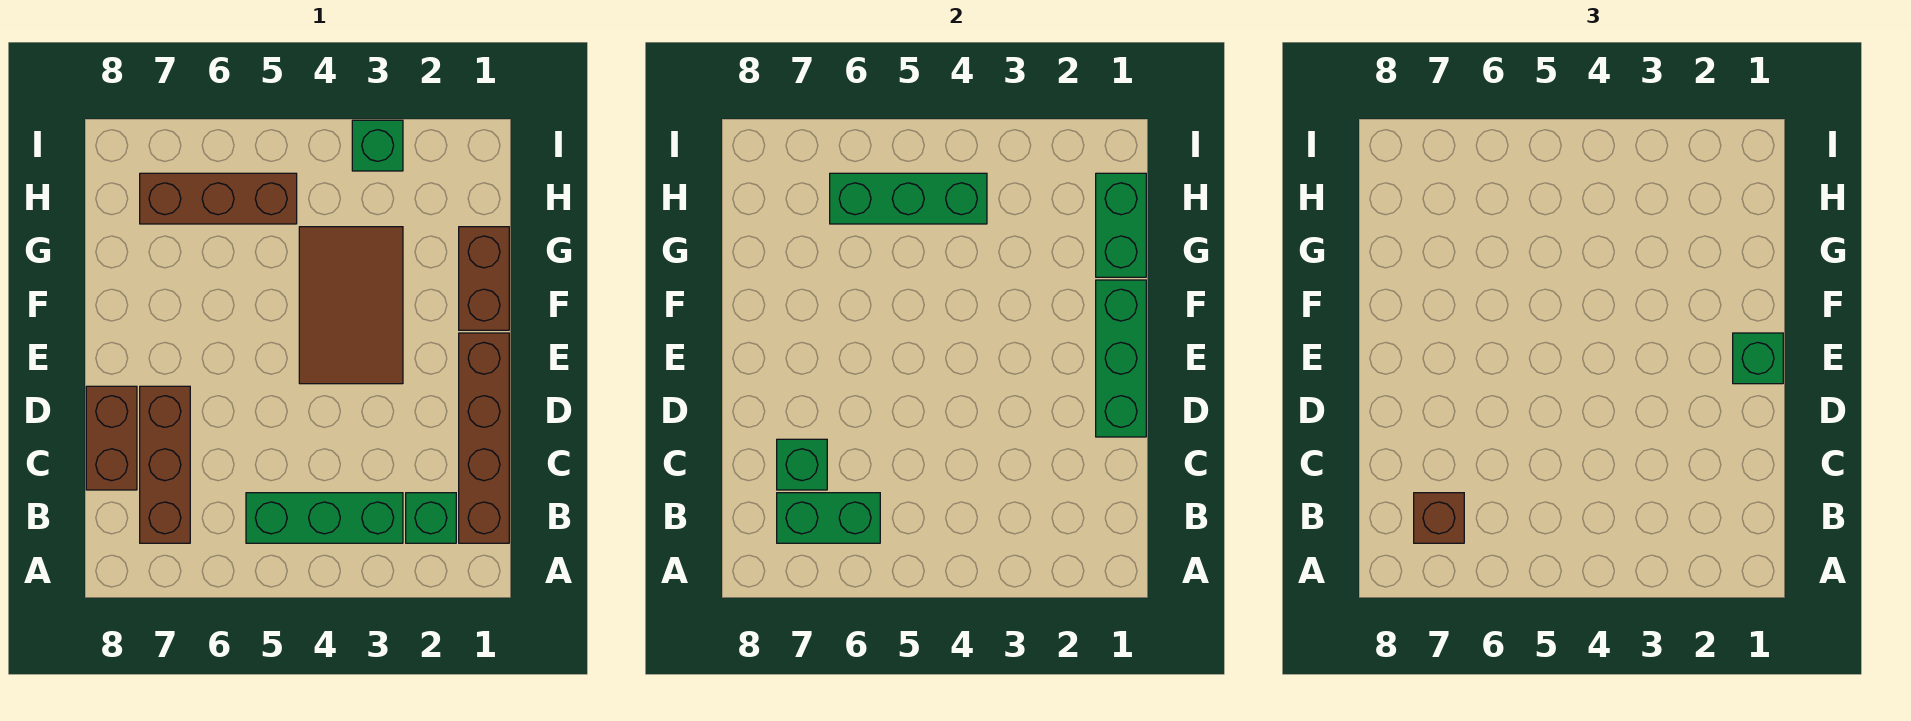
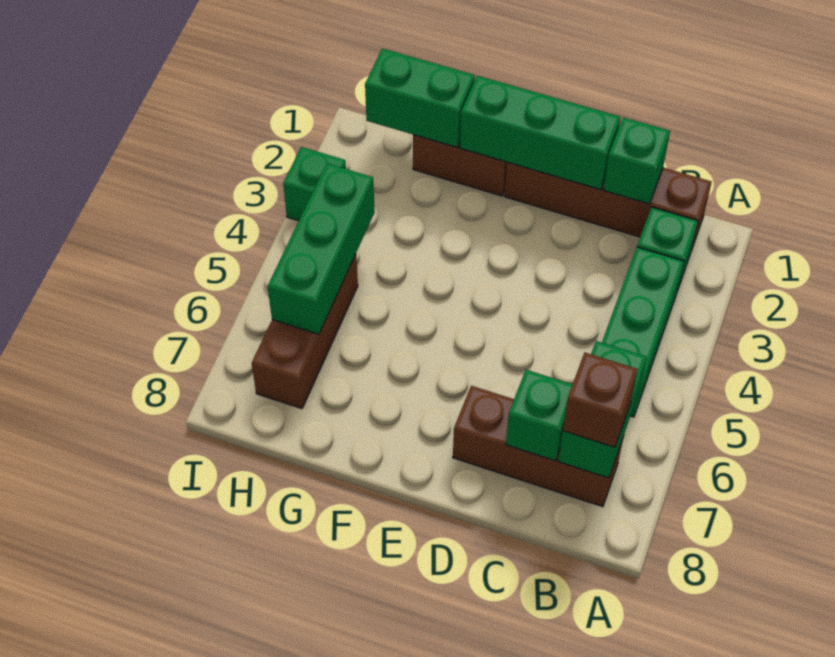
brown 1x2 brick [86,386,137,490] -> none
green 1x1 brick [1733,333,1783,384] -> green 1x1 brick moved to [603,117,670,204]
brown 2x3 tile [299,227,403,384] -> none

